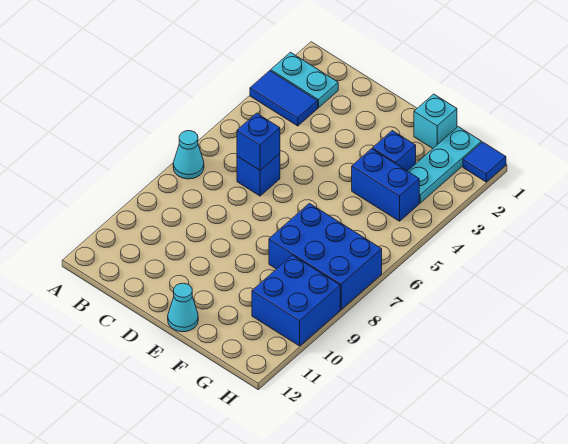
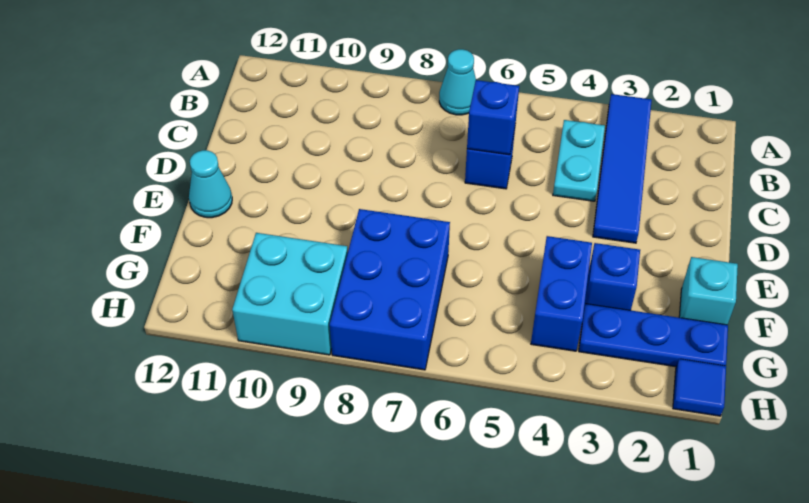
cyan 1x2 plate [271,52,338,108] -> cyan 1x2 plate moved to [553,120,605,201]
blue 1x2 tile [250,71,318,126] -> blue 1x4 tile [593,94,652,243]
cyan 1x3 plate [408,127,482,203] -> blue 1x3 plate [579,304,728,367]
blue 2x2 brick [252,255,340,346] -> cyan 2x2 brick [232,233,348,355]

